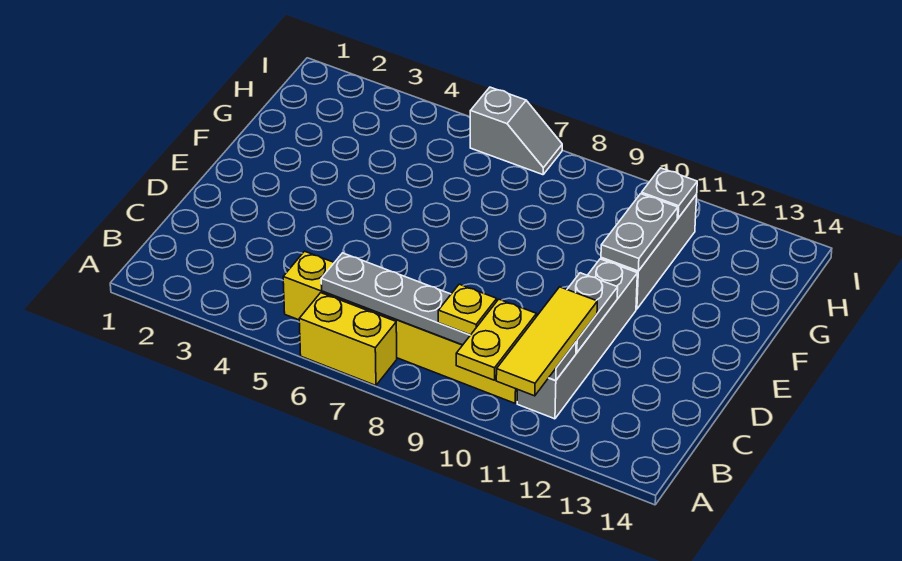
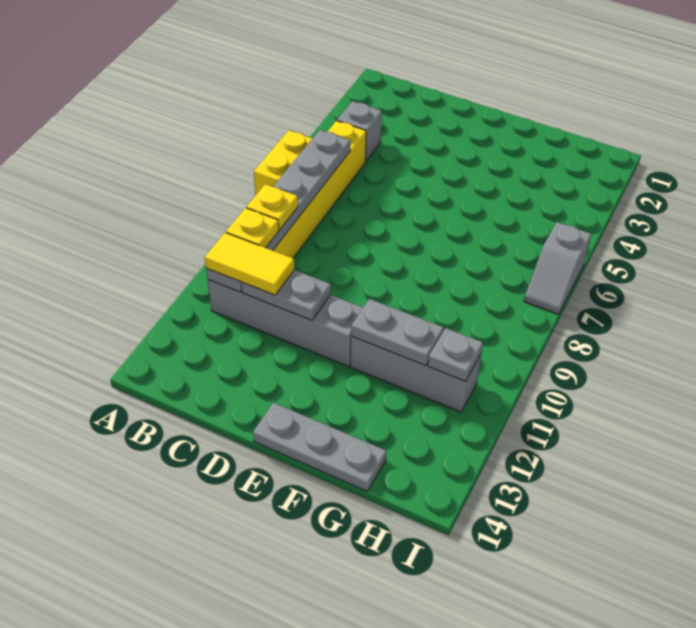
yellow 1x2 plate [456,299,537,380] -> yellow 1x1 plate [226,208,279,248]
yellow 1x3 tile [496,287,597,396] -> yellow 1x2 tile [205,233,294,295]
none -> grey 1x1 brick [337,101,382,161]
none -> grey 1x3 plate [253,403,387,491]

